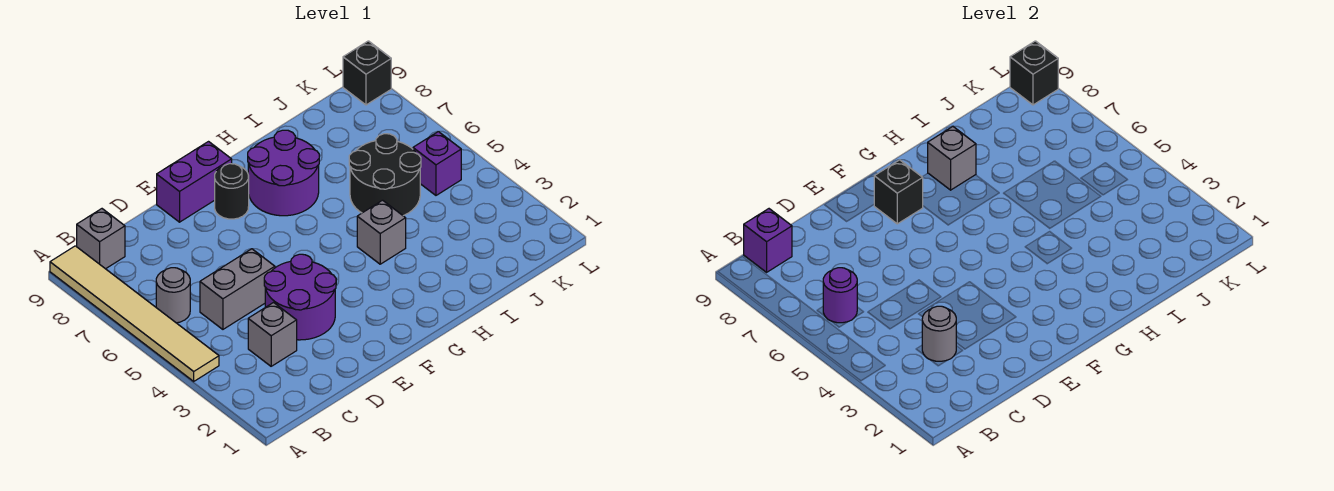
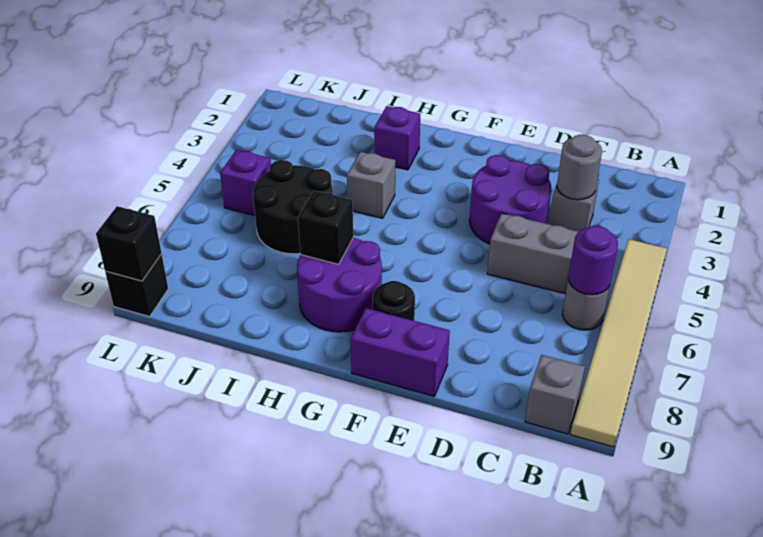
purple 1x1 brick [744,209,792,272] -> purple 1x1 brick moved to [374,106,420,170]
black 1x1 brick [874,160,923,224] -> black 1x1 brick moved to [298,191,353,264]
grey 1x1 brick [928,127,976,190] -> none

